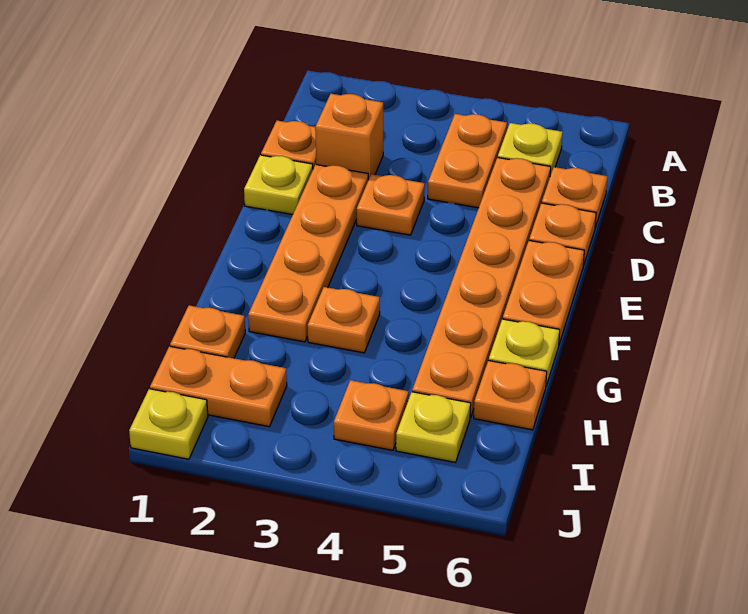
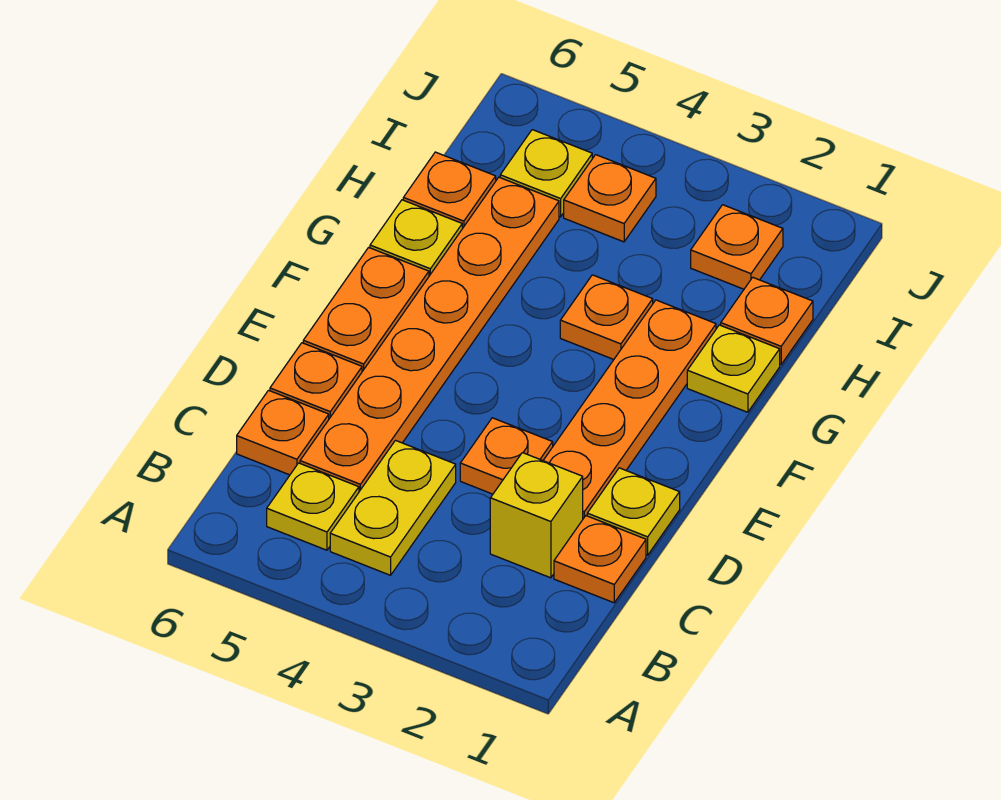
orange 1x2 plate [428,114,507,208] -> yellow 1x2 plate [330,441,456,575]
orange 1x1 brick [315,94,383,180] -> yellow 1x1 brick [490,453,583,578]
orange 1x2 plate [150,346,287,427] -> orange 1x1 plate [691,205,783,289]
yellow 1x1 plate [129,389,208,459] -> yellow 1x1 plate moved to [687,325,780,412]

